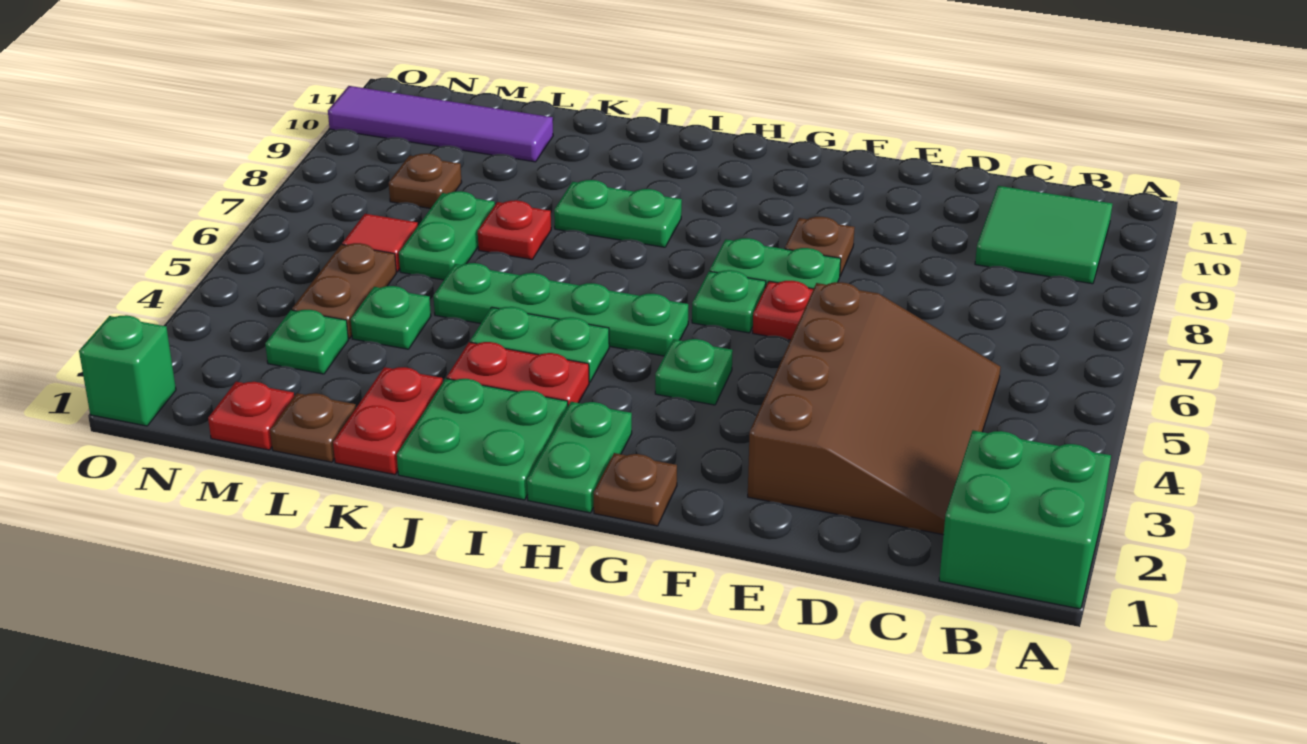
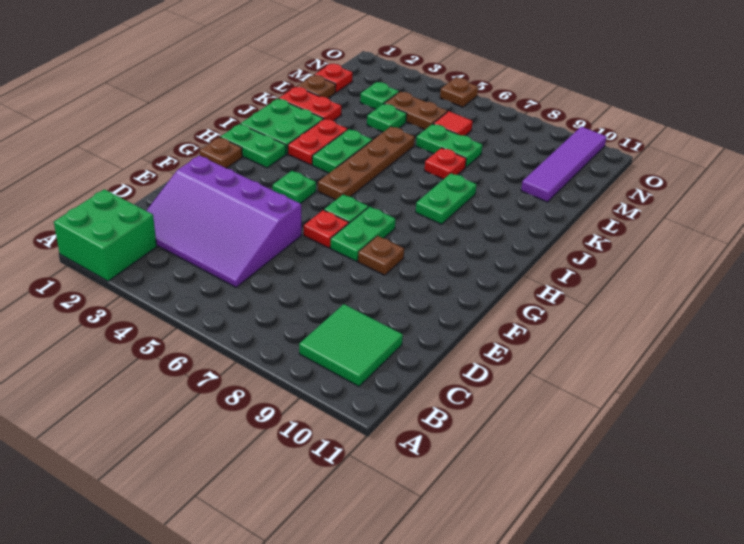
brown 3x4 slope [748,282,1001,535] -> purple 3x4 slope [146,156,301,287]
green 1x4 plate [433,263,688,356] -> brown 1x4 plate [318,127,415,200]
brown 1x1 plate [389,154,462,209] -> brown 1x1 plate moved to [440,78,478,107]
green 1x1 brick [79,315,176,426] -> none

